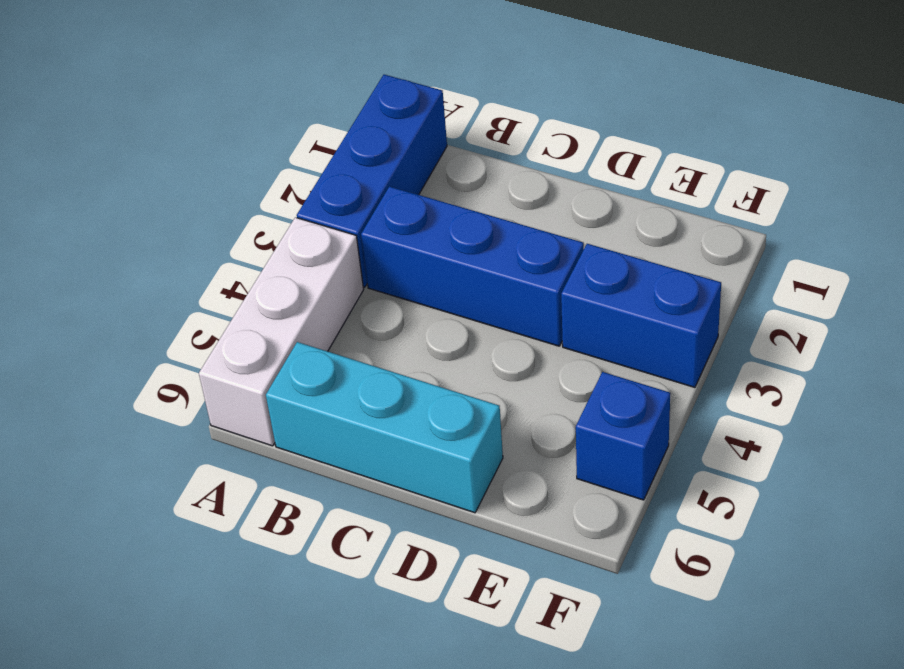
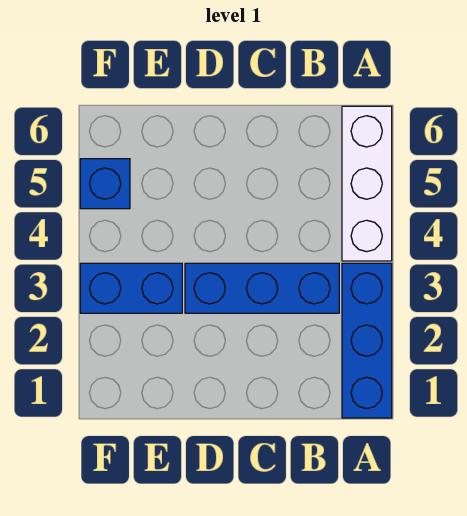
cyan 1x3 brick [266,342,503,513] -> none

